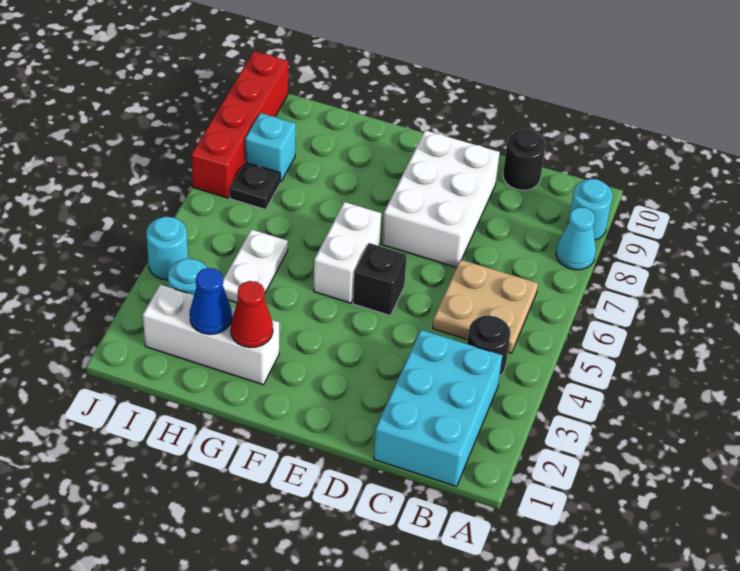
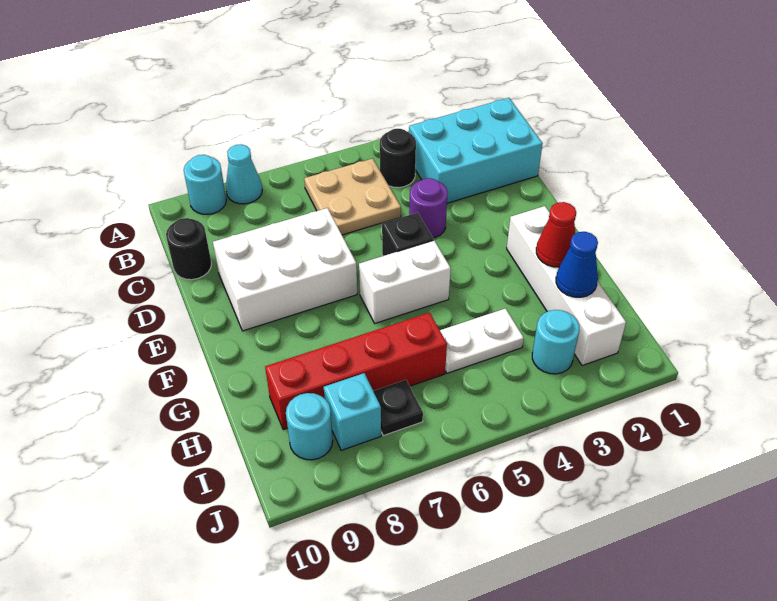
none -> purple 1x1 round brick [409,178,448,238]
white 1x3 brick [143,285,279,385] -> white 1x4 brick [507,206,626,366]
cyan 1x1 round brick [146,217,188,280] -> cyan 1x1 round brick moved to [286,393,333,460]
red 1x4 brick [191,51,288,198] -> red 1x4 brick moved to [265,313,447,430]

